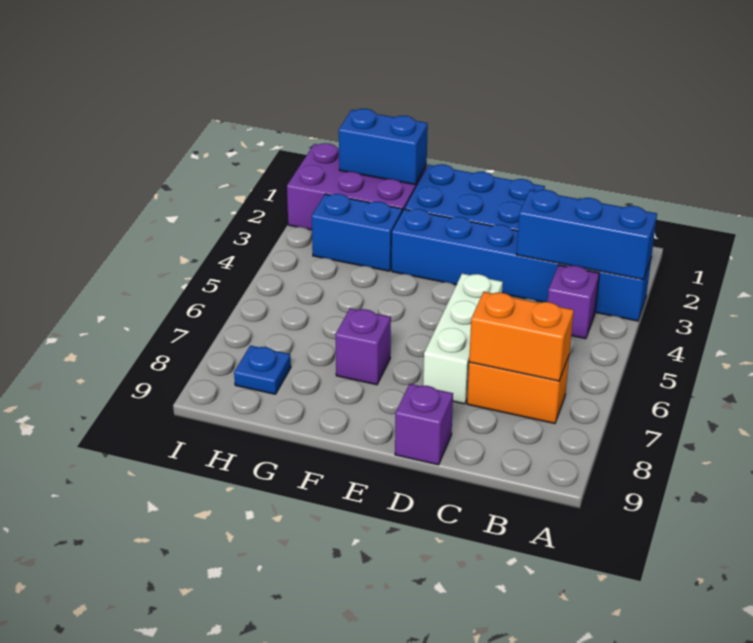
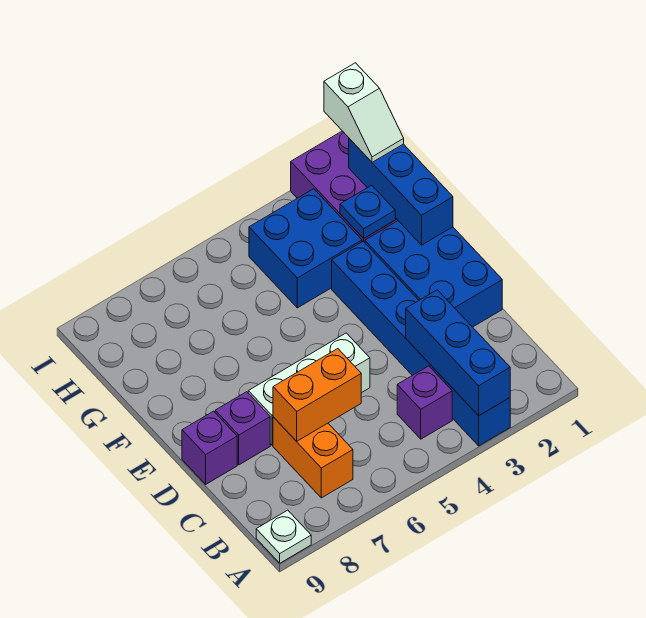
none -> white 1x1 plate [256,510,311,563]
orange 1x2 brick [469,292,574,381] -> orange 1x2 brick turned to [273,349,361,441]
purple 1x1 brick [335,308,391,385] -> purple 1x1 brick moved to [215,392,270,465]
blue 1x2 brick [339,109,428,185] -> blue 1x3 brick [349,139,453,245]
blue 1x2 brick [312,194,402,271] -> blue 2x2 brick [249,189,362,308]
none -> white 1x2 slope [324,63,404,162]
blue 1x1 plate [234,346,291,394] -> blue 1x1 plate moved to [340,185,395,238]

